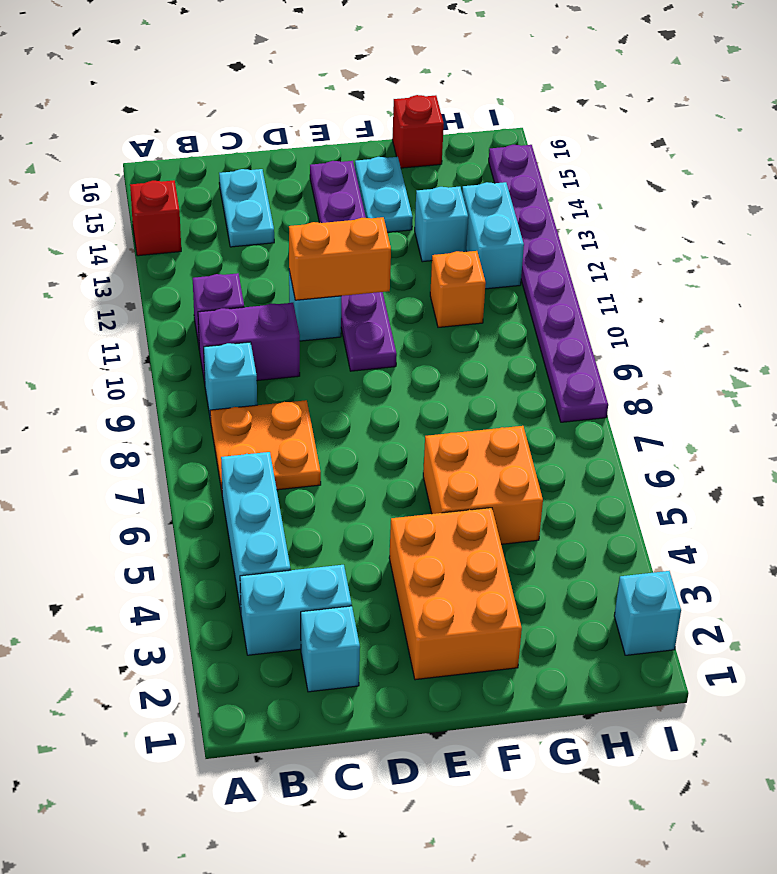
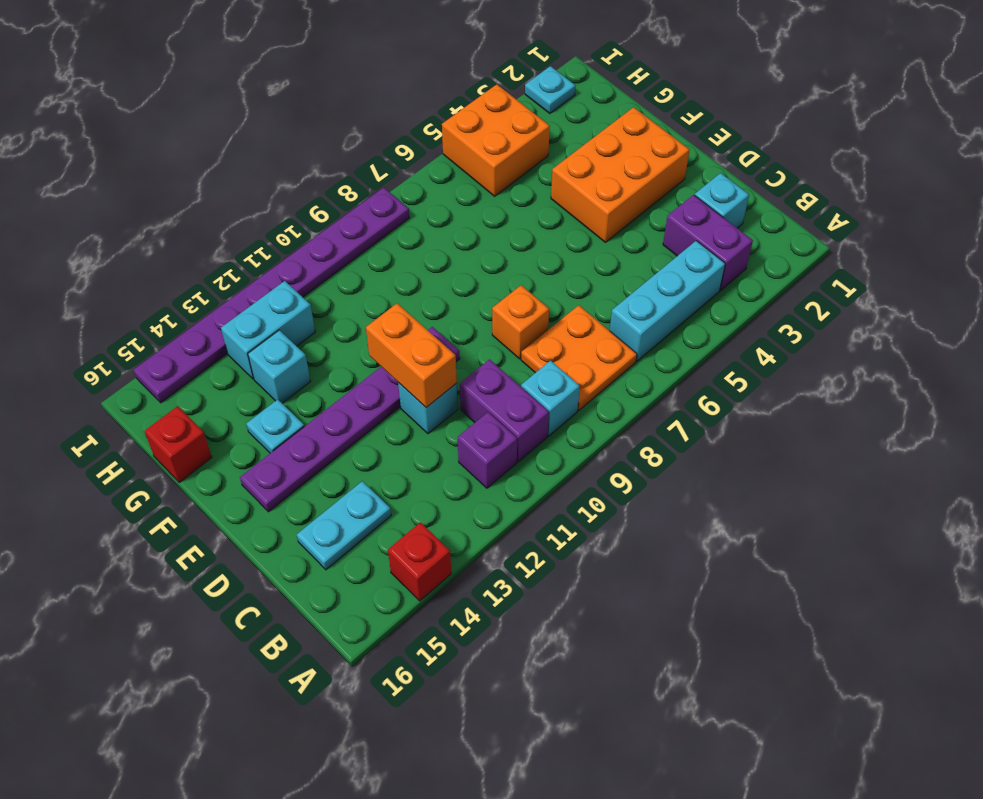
cyan 1x2 brick [240,565,352,655] -> purple 1x2 brick [663,195,753,290]
orange 2x2 brick [423,426,543,544] -> orange 2x2 brick moved to [442,84,550,196]
cyan 1x2 plate [355,157,413,232] -> cyan 1x1 plate [246,399,304,453]
orange 1x1 brick [430,251,486,327] -> orange 1x1 brick moved to [492,285,549,359]
cyan 1x1 brick [614,571,681,655] -> cyan 1x1 plate [525,66,576,114]

